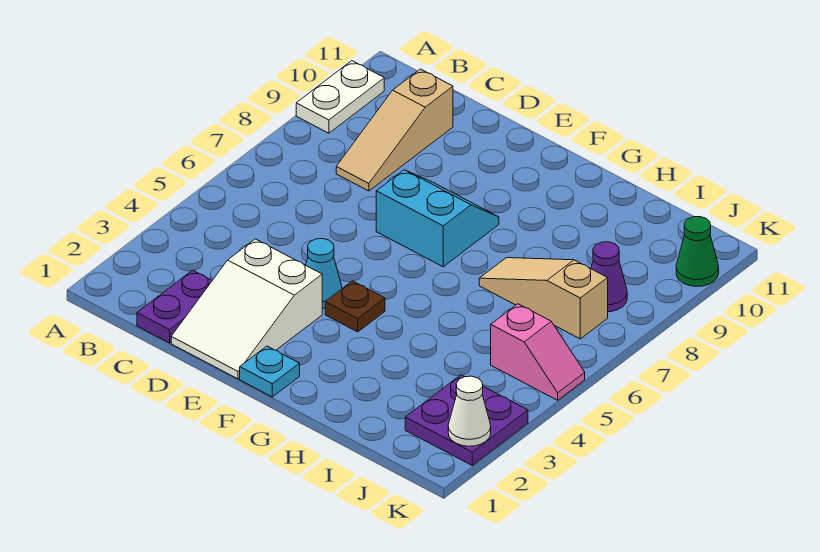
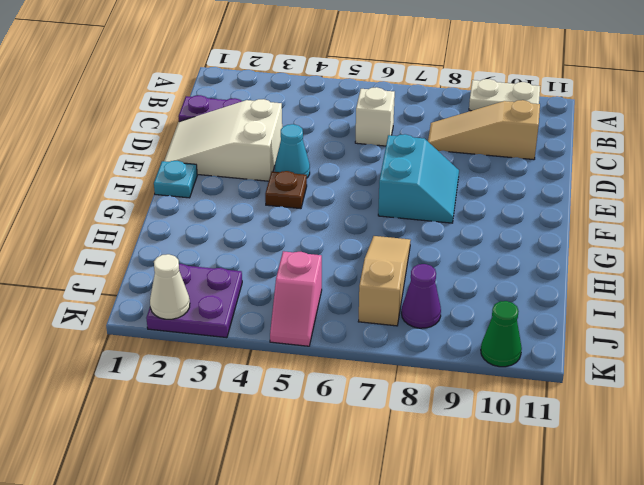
none -> white 1x1 brick [355,87,395,146]

